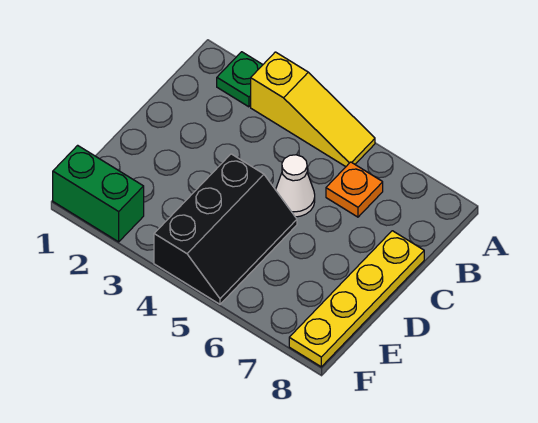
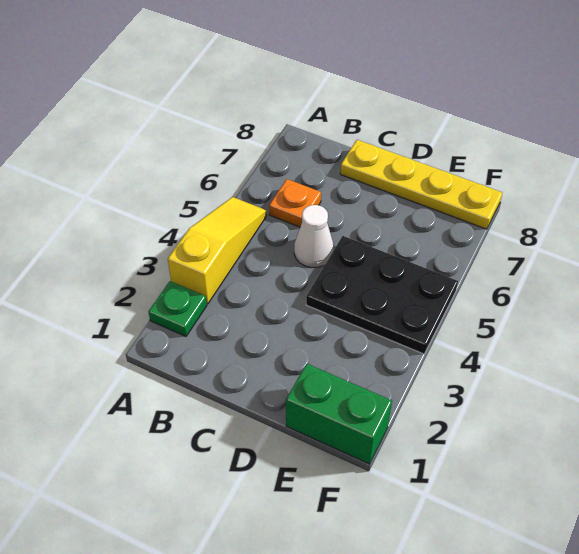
black 2x3 slope [154,154,297,304] -> black 2x3 plate [306,236,458,354]
green 1x2 brick [53,145,144,242] -> green 1x2 brick turned to [286,364,392,464]

